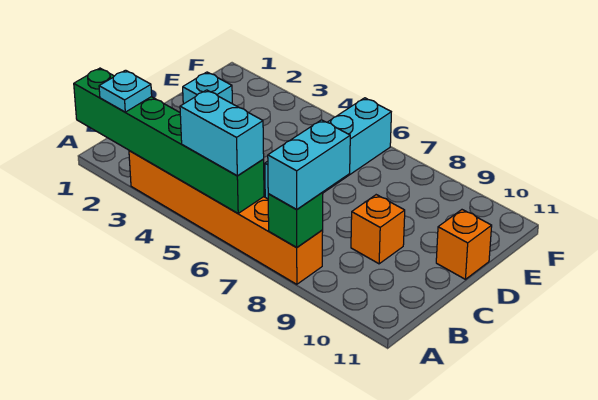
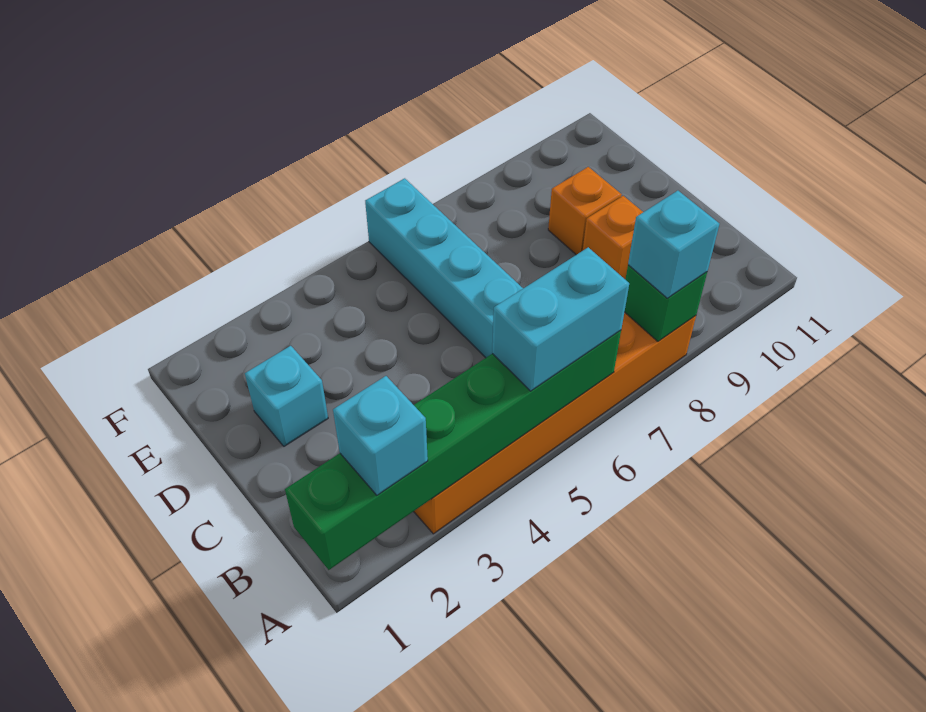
cyan 1x1 plate [99,70,152,112] -> cyan 1x1 brick [333,376,428,495]
cyan 1x2 brick [268,120,350,209] -> cyan 1x1 brick [628,191,719,298]
orange 1x1 brick [436,210,492,279] -> orange 1x1 brick moved to [548,167,622,255]

